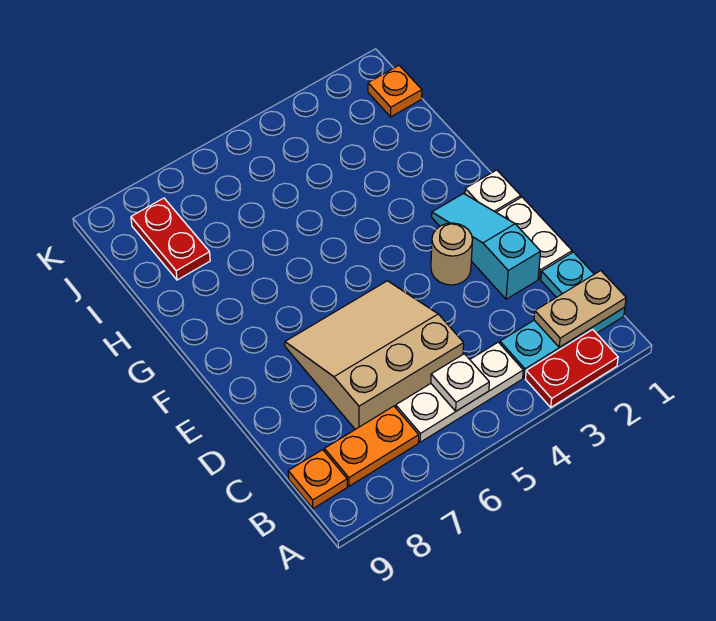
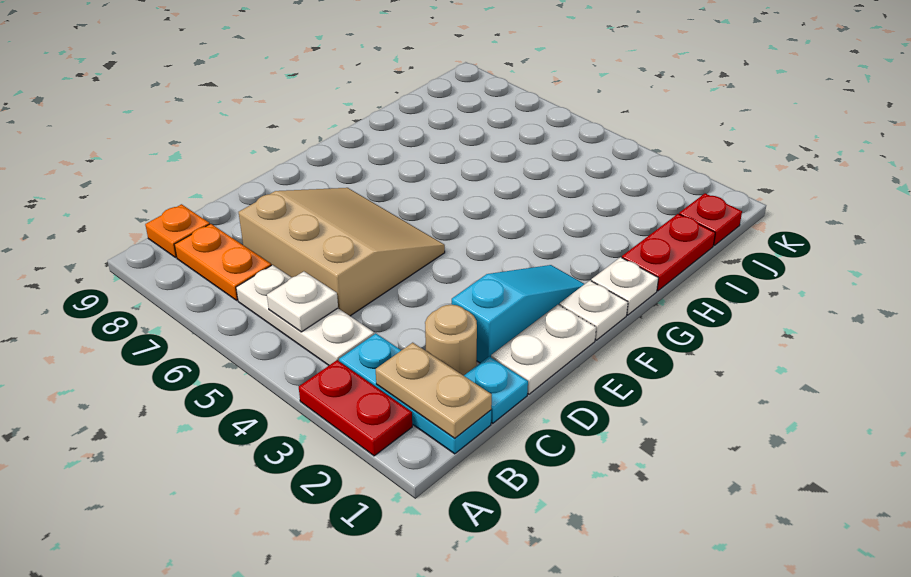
tan 1x1 round brick [431,223,473,285] -> tan 1x1 round brick moved to [425,305,477,376]
none -> white 1x1 plate [591,257,658,315]
red 1x2 plate [131,198,210,280] -> red 1x2 plate moved to [622,214,715,291]
orange 1x1 plate [368,66,422,117] -> red 1x1 plate [679,193,742,245]

